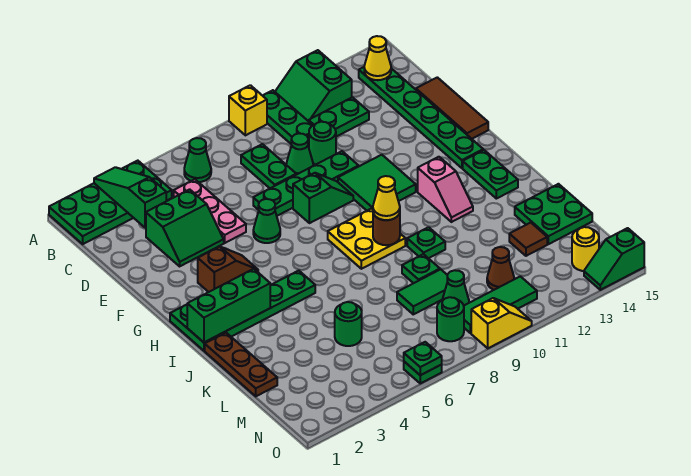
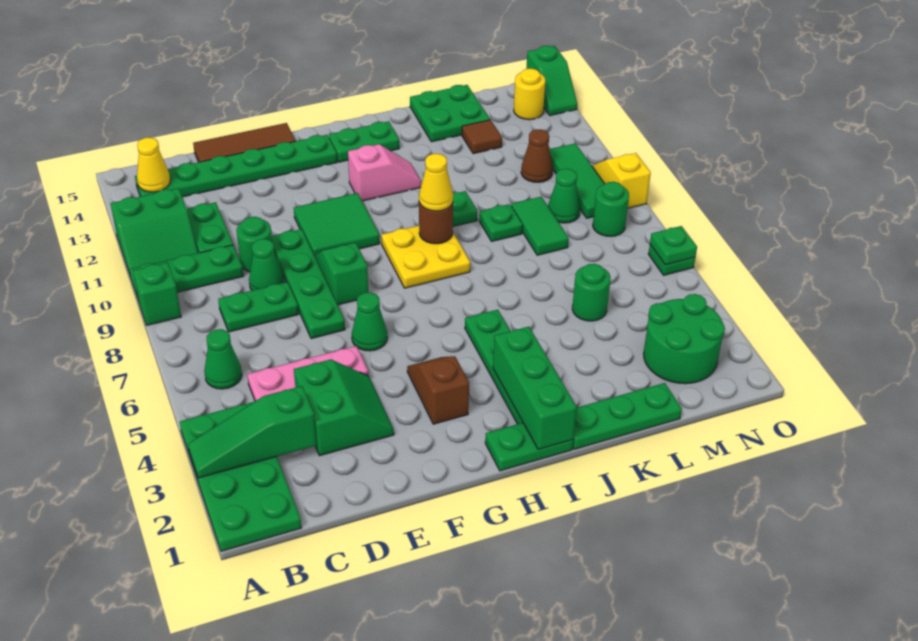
yellow 1x1 brick [229,85,267,135] -> green 1x1 brick [133,262,181,325]
brown 1x3 plate [205,333,277,396] -> green 1x3 plate [573,383,682,449]
none -> green 2x2 round brick [643,294,725,384]

